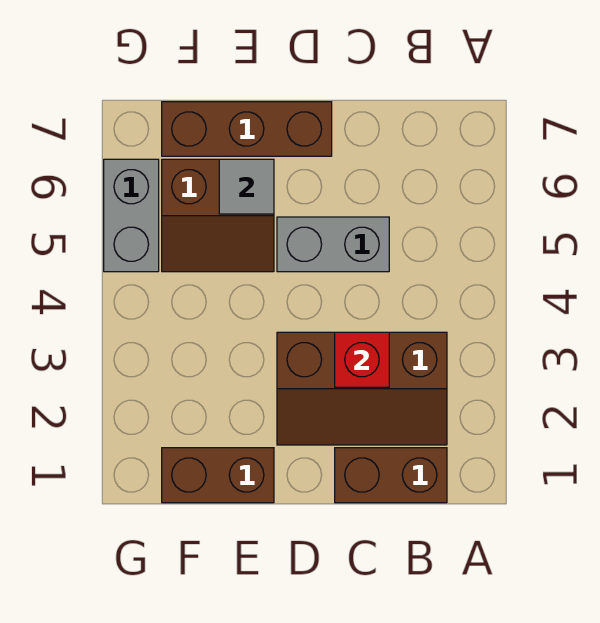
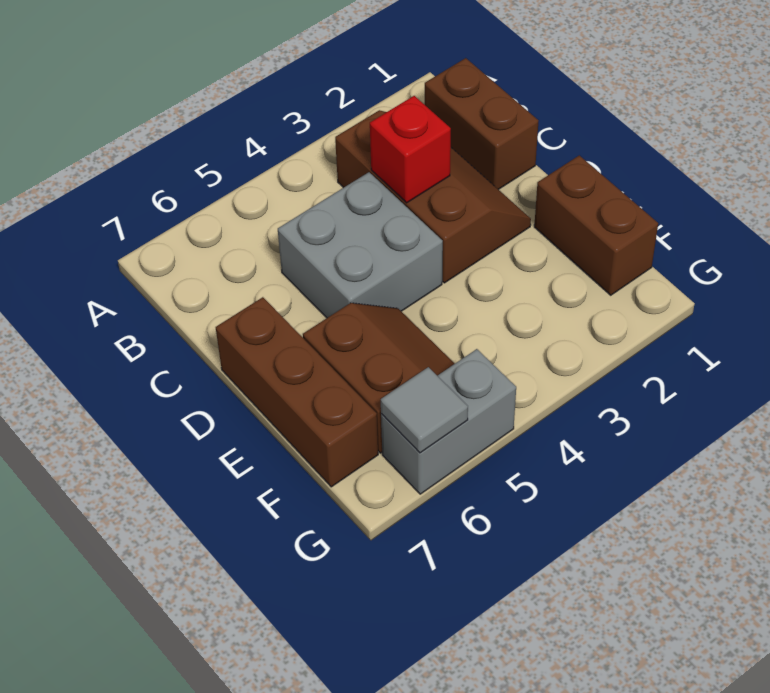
grey 1x2 brick [277,217,389,272] -> grey 2x2 brick [278,172,443,318]
grey 1x1 tile [219,159,274,214] -> grey 1x1 tile moved to [381,367,468,453]

